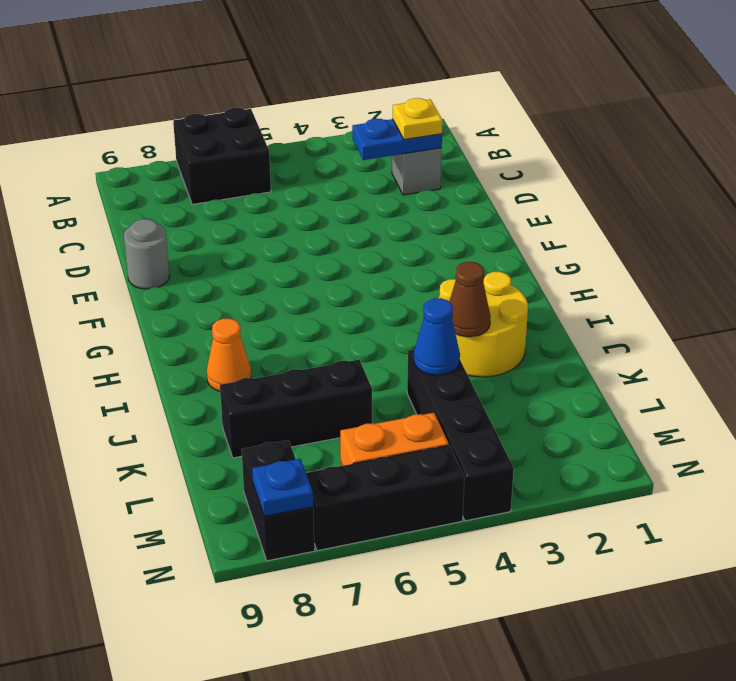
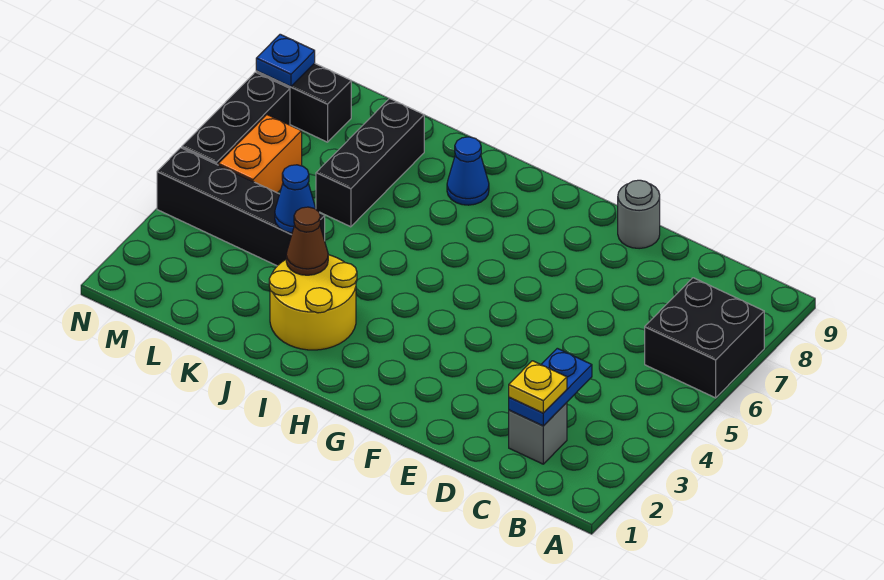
orange 1x1 cone [207,319,251,391] -> blue 1x1 cone [447,137,489,205]

